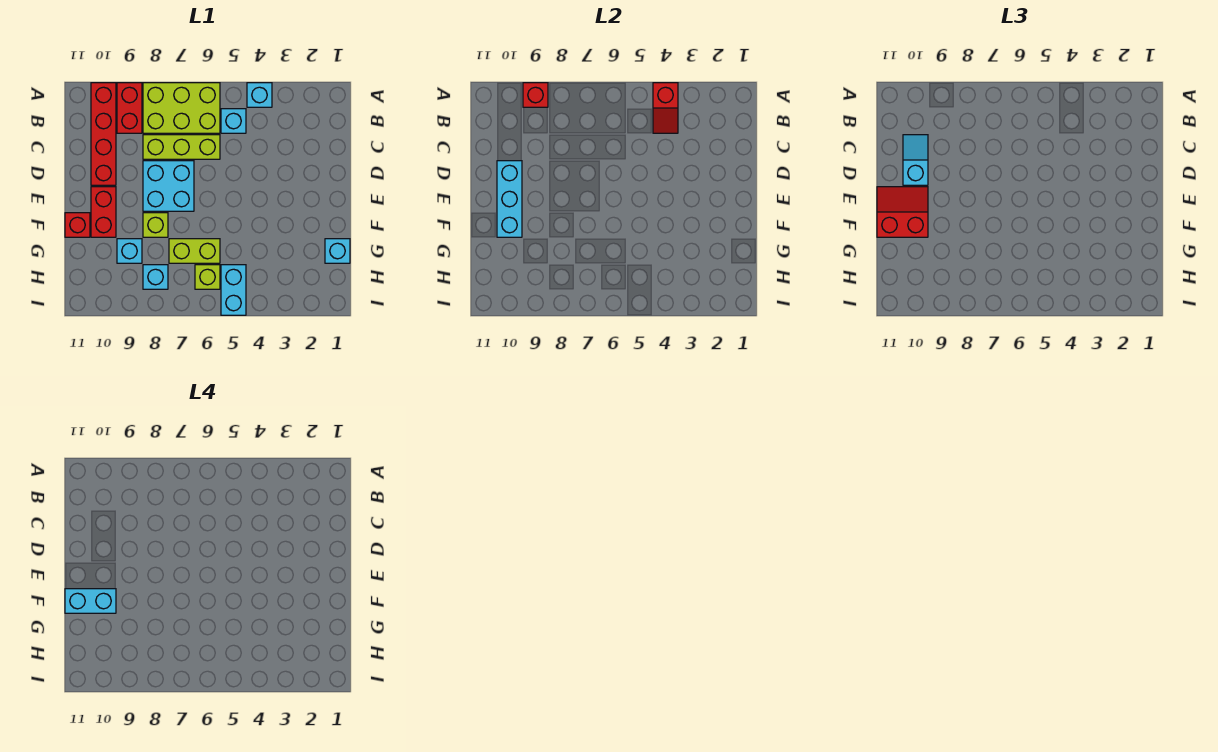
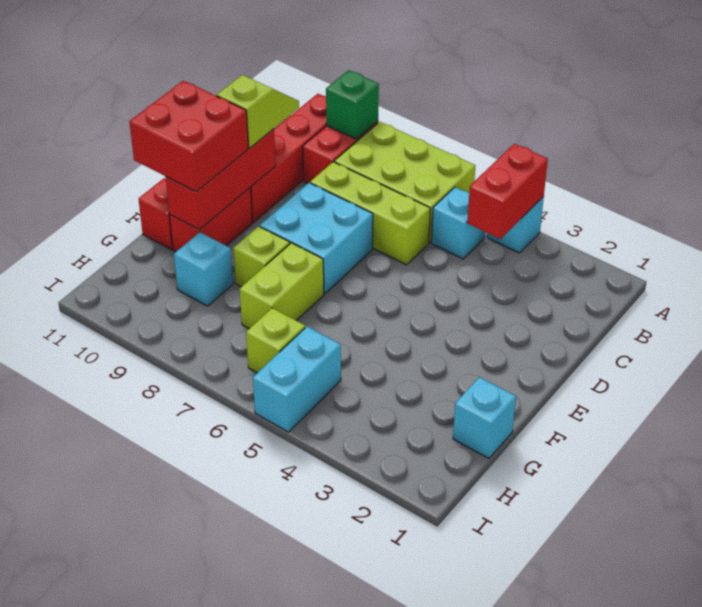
red 1x2 slope [653,83,678,133] -> red 1x2 brick [467,144,548,239]
red 1x1 brick [523,83,548,107] -> green 1x1 brick [326,70,379,139]
cyan 1x2 slope [903,135,928,185] -> lime 1x2 slope [217,75,299,148]
cyan 1x3 brick [497,161,522,237] -> red 1x3 brick [166,129,276,230]
red 2x2 slope [877,187,928,237] -> red 2x2 brick [129,81,248,192]
cyan 1x2 brick [65,589,116,613] -> none
lime 1x2 brick [169,239,220,263] -> lime 1x2 brick turned to [240,243,324,329]
cyan 1x1 brick [143,265,168,289] -> none

